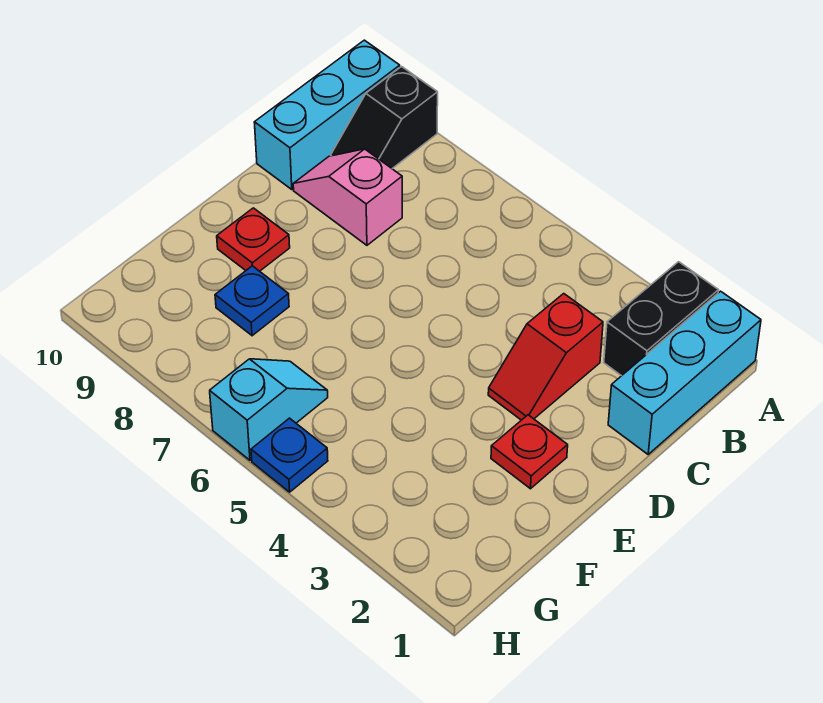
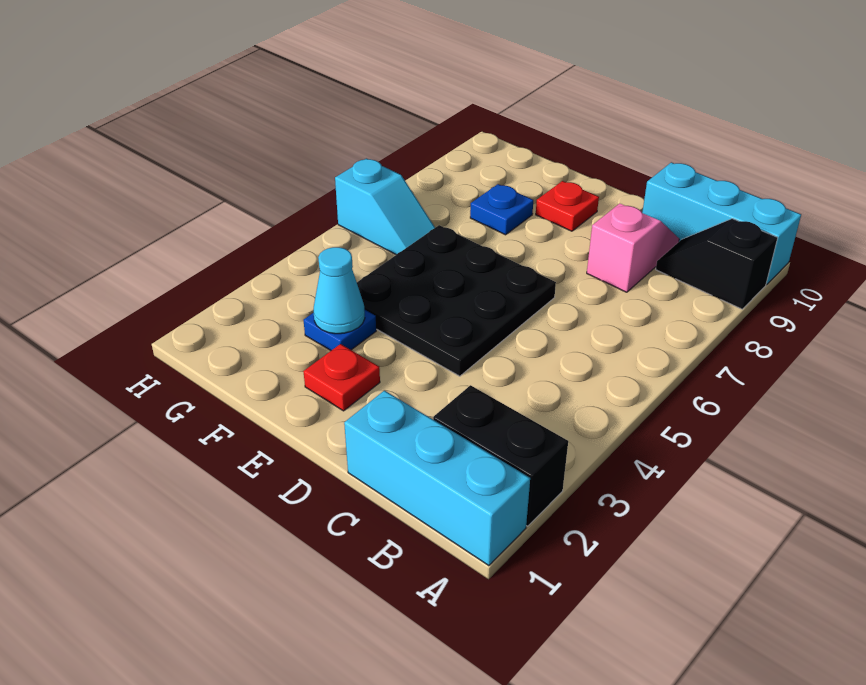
red 1x2 slope [488,294,603,420] -> none
none -> black 3x3 plate [357,225,556,376]
none -> cyan 1x1 cone [314,247,365,334]
blue 1x1 plate [251,418,328,492] -> blue 1x1 plate moved to [304,309,376,351]

